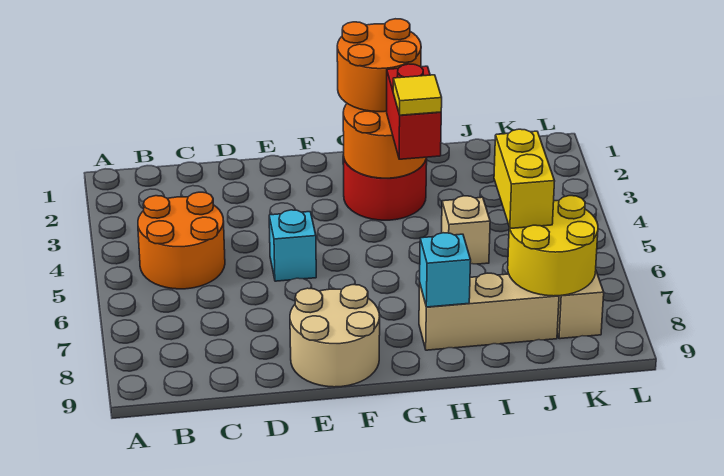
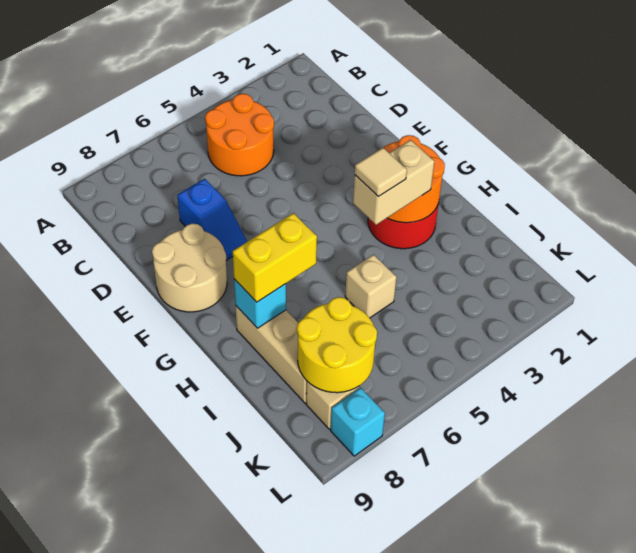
none -> blue 1x2 slope [177,179,247,260]
cyan 1x1 brick [269,210,316,281] -> cyan 1x1 brick moved to [331,388,385,456]
orange 2x2 round brick [337,19,421,112] -> none
red 1x2 brick [387,64,441,159] -> tan 1x2 brick [353,140,434,225]
yellow 1x1 tile [393,75,442,115] -> tan 1x1 tile [355,148,407,197]
yellow 1x2 brick [494,129,555,229] -> yellow 1x2 brick moved to [233,213,317,302]

